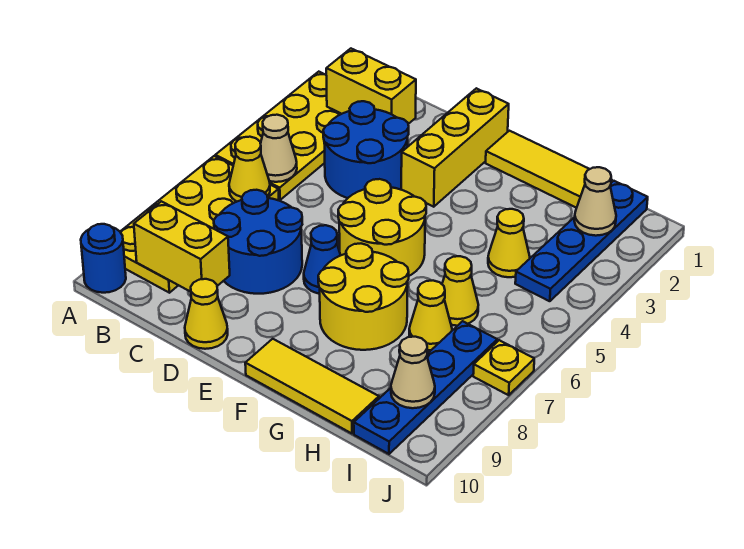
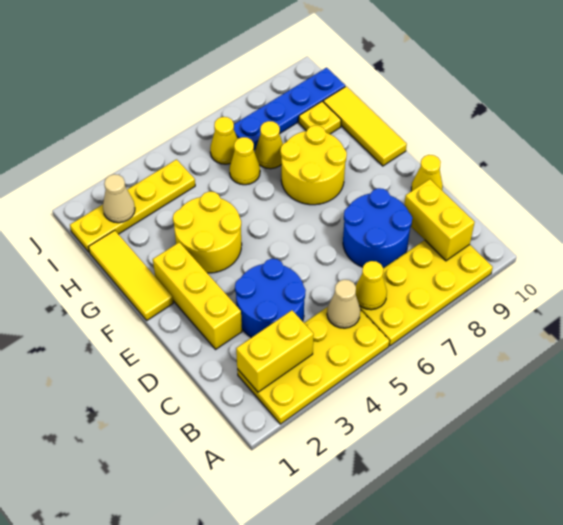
blue 1x1 round brick [81,224,126,293] -> none
yellow 1x2 brick [326,49,416,124] -> yellow 1x2 brick turned to [236,310,314,392]
yellow 1x3 brick [401,88,509,207] -> yellow 1x3 brick turned to [153,242,242,349]
yellow 2x2 round brick [338,179,426,276] -> yellow 2x2 round brick moved to [173,192,242,273]
blue 1x1 cone [304,225,341,294] -> none
yellow 1x1 cone [488,209,530,277] -> yellow 1x1 cone moved to [210,117,237,164]
blue 1x4 plate [515,181,648,301] -> yellow 1x4 plate [70,160,195,252]
tan 1x1 cone [391,337,435,408] -> none
yellow 1x1 plate [473,340,534,395] -> yellow 1x1 plate moved to [299,101,341,134]

